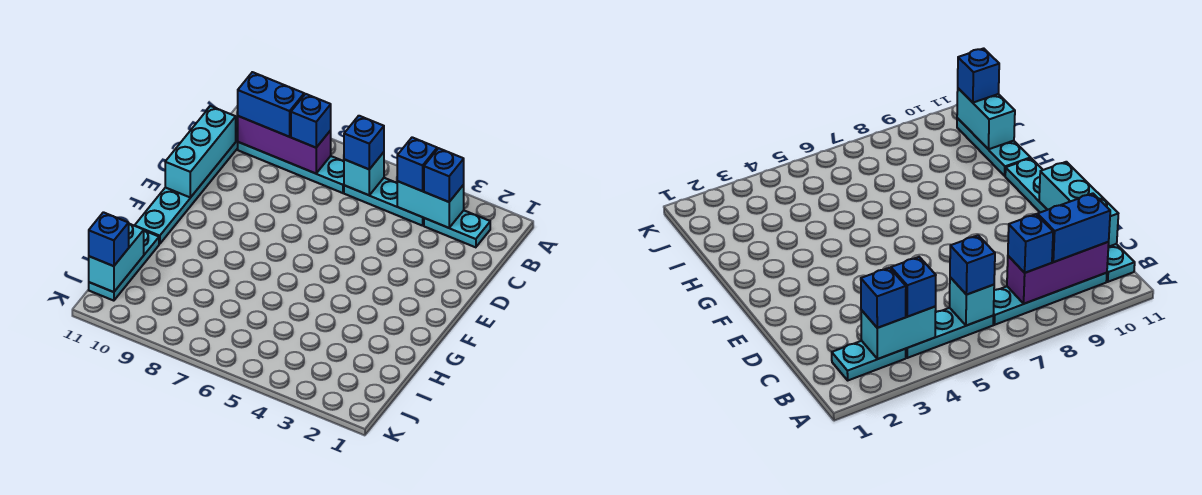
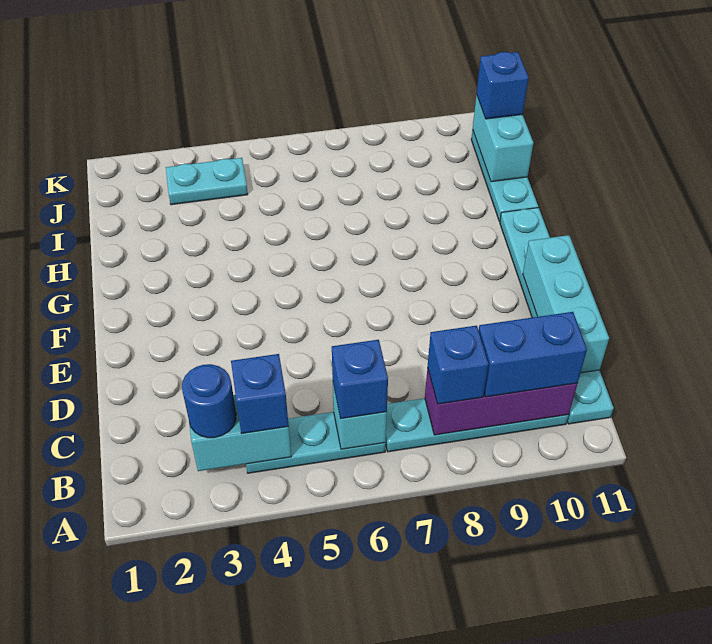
cyan 1x2 plate [424,210,490,247] -> cyan 1x2 plate moved to [166,158,248,205]
blue 1x1 brick [424,148,464,202] -> blue 1x1 round brick [182,364,236,438]

